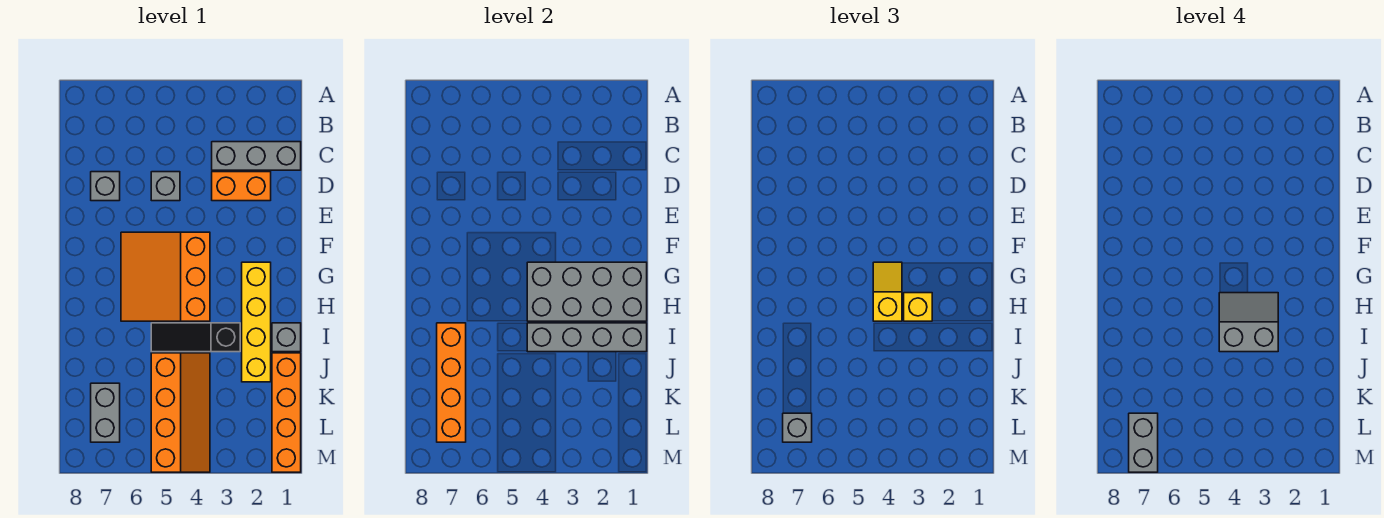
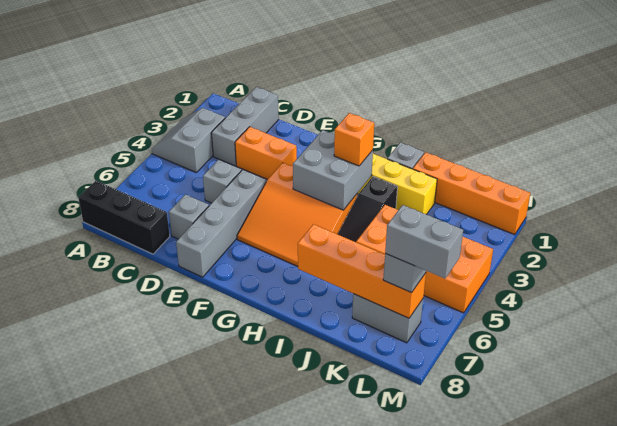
none -> black 1x3 brick [78,181,170,254]
orange 1x2 brick [212,172,271,201] -> orange 1x2 brick turned to [235,127,297,180]
grey 2x4 brick [527,262,647,321] -> grey 2x2 brick [293,130,373,210]
yellow 1x2 slope [873,262,902,321] -> none
yellow 1x1 brick [904,293,932,321] -> orange 1x1 brick [334,113,374,166]
grey 2x2 slope [1219,293,1278,352] -> grey 2x2 slope moved to [152,108,225,172]
grey 1x4 brick [527,323,647,352] -> grey 1x4 brick moved to [176,170,266,277]
orange 2x4 slope [151,353,210,472] -> orange 2x4 brick [356,205,493,313]

